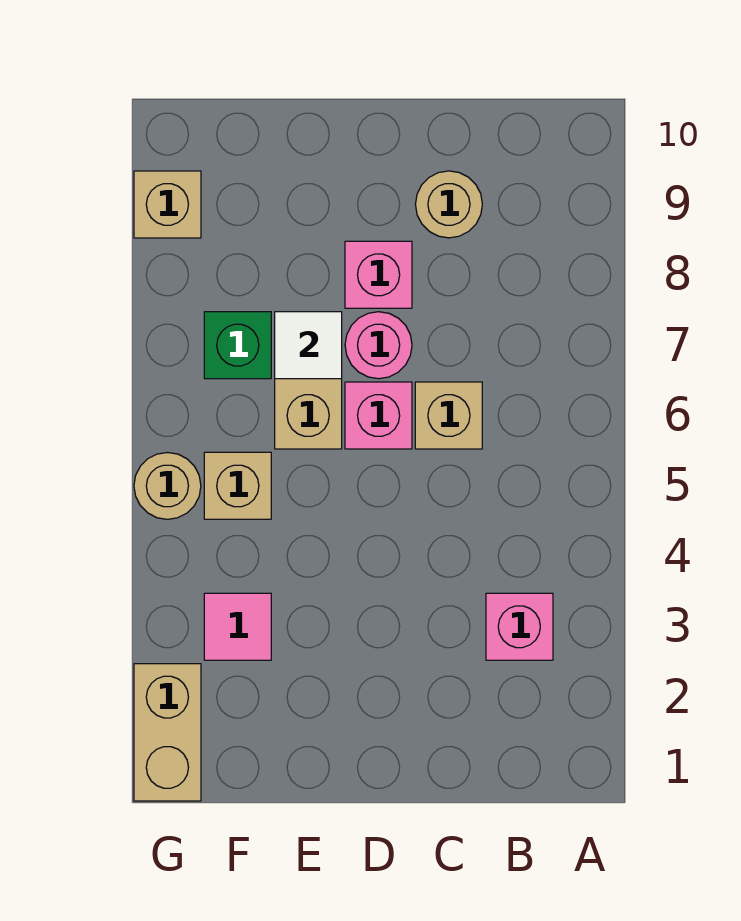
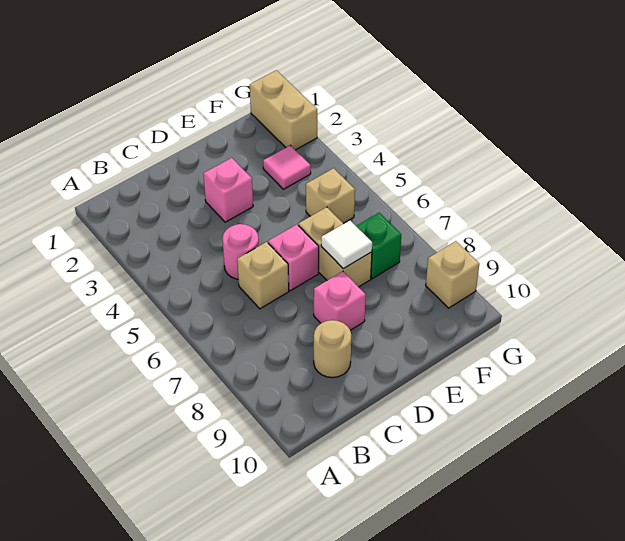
pink 1x1 brick [486,593,553,660] -> pink 1x1 brick moved to [203,158,253,222]
pink 1x1 round brick [345,312,412,379] -> pink 1x1 round brick moved to [222,224,259,279]
tan 1x1 round brick [134,453,201,519] -> none

